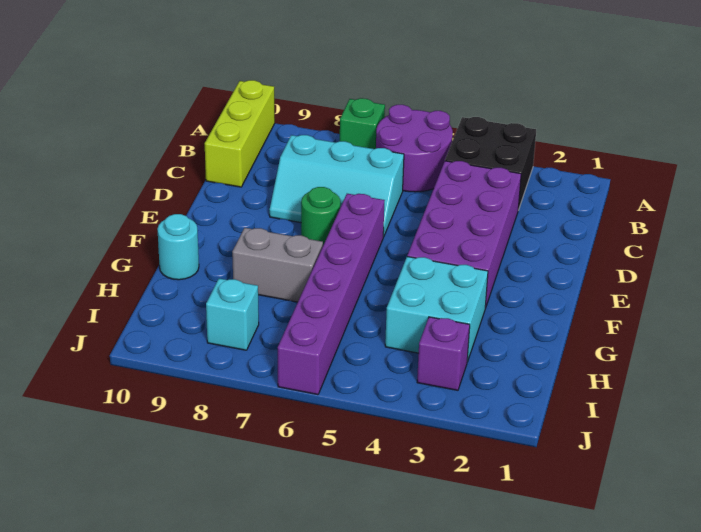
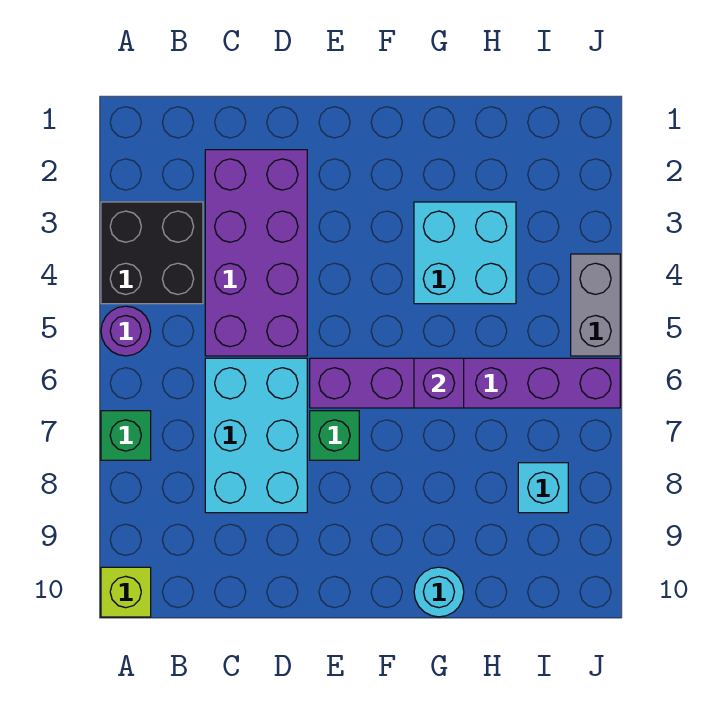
purple 2x2 round brick [376,105,453,192] -> purple 1x1 round brick [101,306,151,356]
lime 1x3 brick [205,80,275,187] -> lime 1x1 brick [101,567,151,617]
purple 2x4 brick [407,161,521,308] -> purple 2x4 brick turned to [205,150,307,356]
cyan 2x3 slope [269,135,404,237] -> cyan 2x3 brick [205,358,307,513]
green 1x1 round brick [301,187,340,245] -> green 1x1 brick [310,411,359,460]
grey 1x2 brick [232,228,323,302] -> grey 1x2 brick moved to [571,254,620,356]
purple 1x1 brick [417,317,470,390] -> purple 1x1 brick moved to [414,358,464,408]

